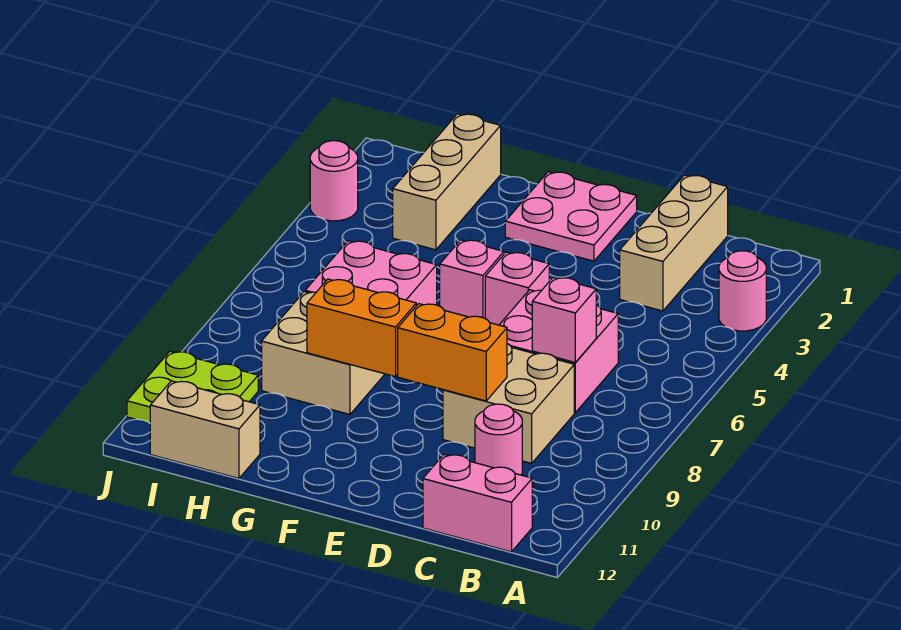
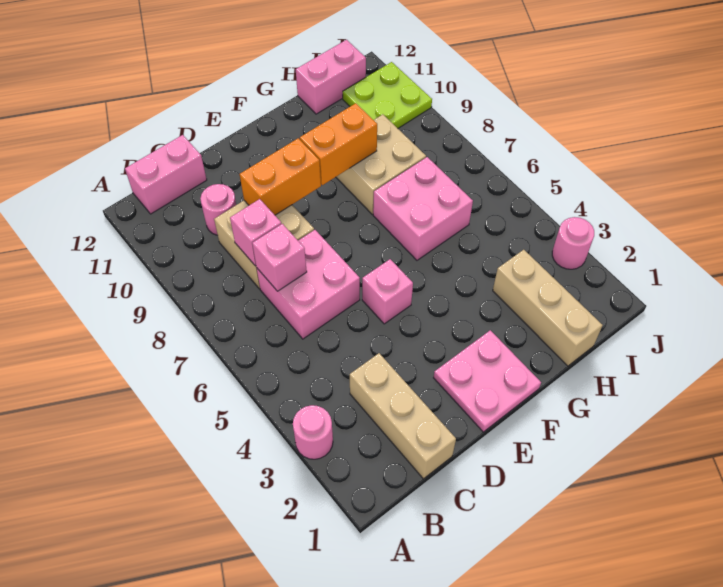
pink 1x1 brick [440,240,504,318] -> pink 1x1 brick moved to [230,199,281,266]
tan 1x2 brick [150,381,260,478] -> pink 1x2 brick [296,40,366,114]

